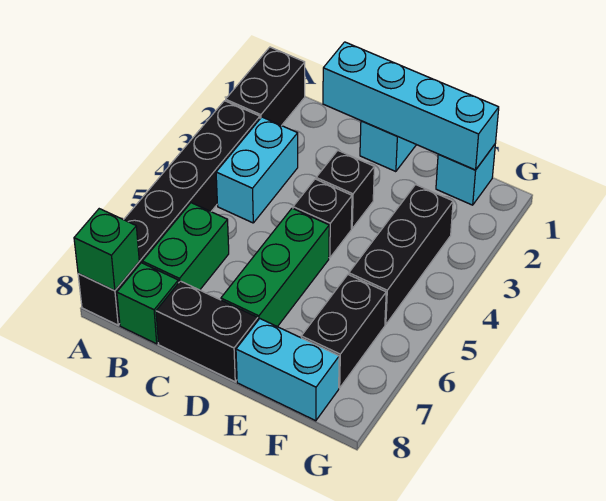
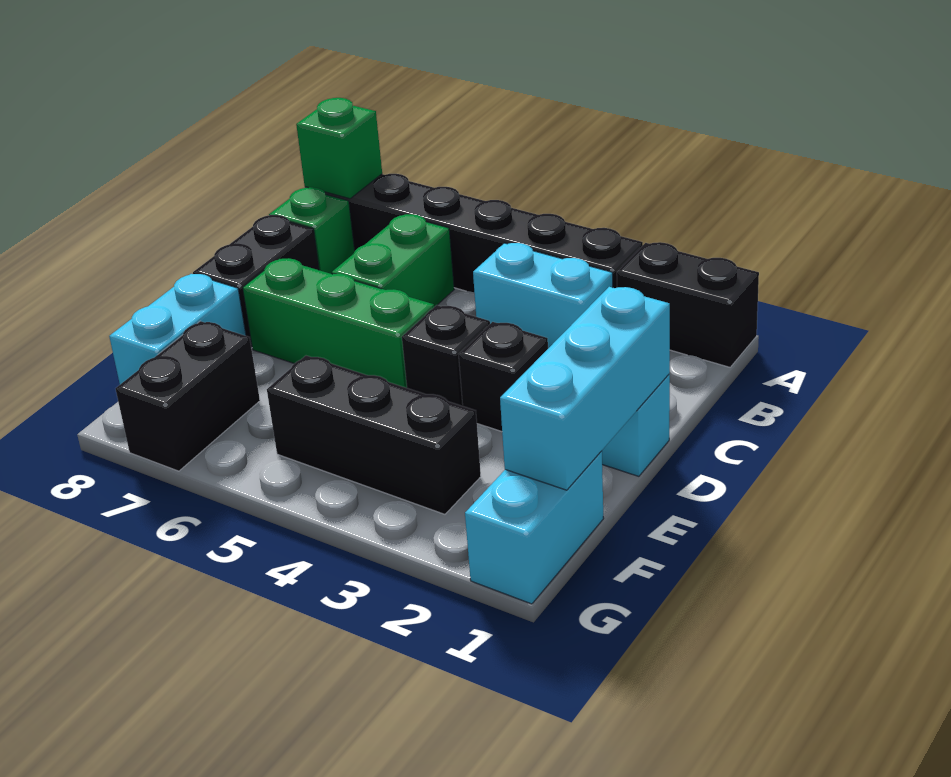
green 1x2 brick [142,203,229,290] -> green 1x2 brick turned to [332,214,454,307]
cyan 1x4 brick [323,42,499,170] -> cyan 1x3 brick [500,287,670,490]
cyan 1x1 brick [436,145,495,205] -> cyan 1x2 brick [465,451,603,604]
black 1x2 brick [301,275,386,388] -> black 1x2 brick turned to [116,321,260,471]

